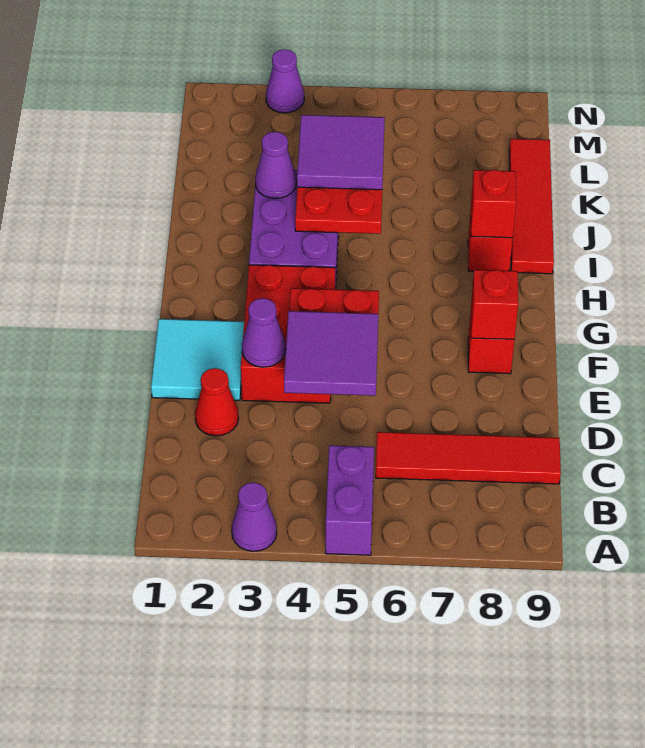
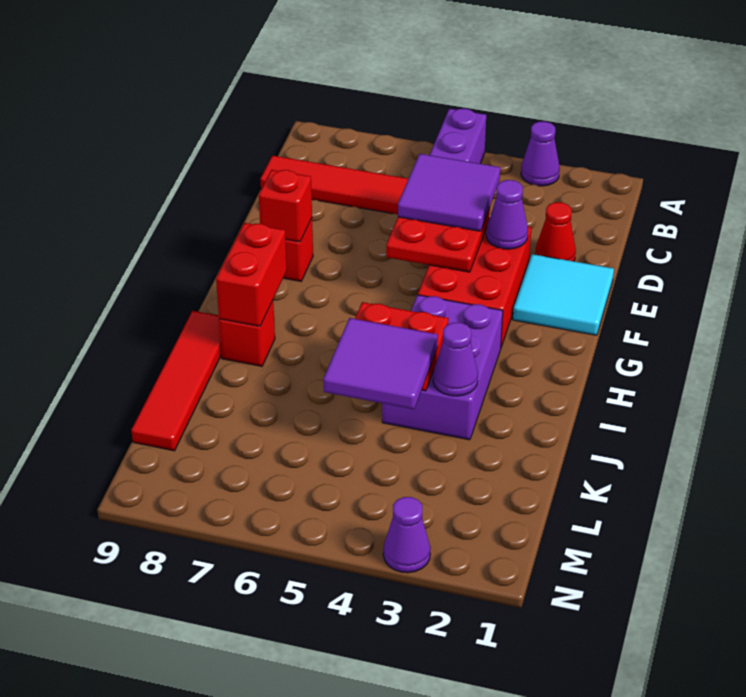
red 1x1 brick [471,170,516,238] -> red 1x2 brick [216,223,287,326]

